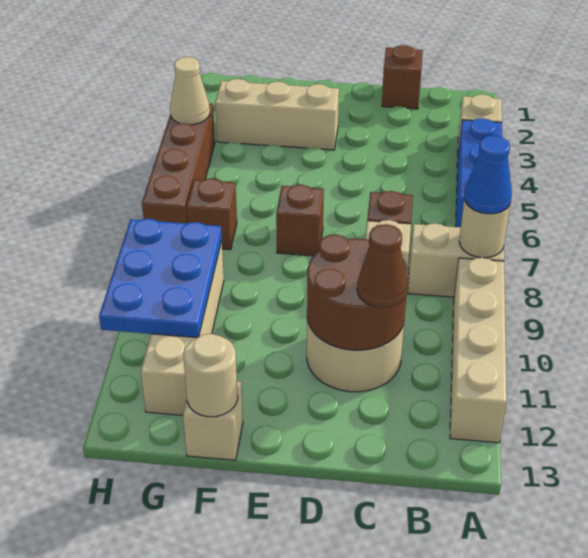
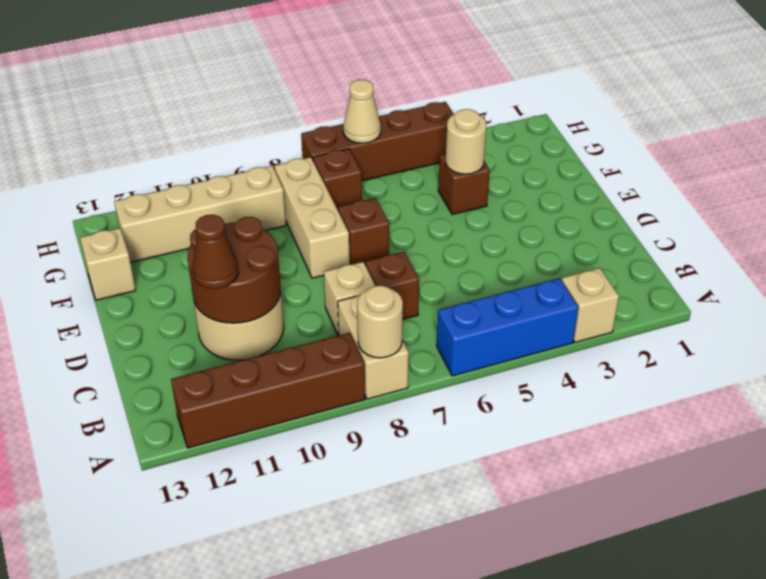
blue 1x1 cone [464,136,512,214] -> none
tan 1x4 brick [450,258,507,443] -> brown 1x4 brick [171,333,365,448]
brown 1x1 brick [382,45,423,109] -> brown 1x1 brick moved to [438,154,490,214]
tan 1x3 brick [215,79,339,150] -> tan 1x3 brick moved to [274,157,350,278]
tan 1x1 round brick [183,334,238,417] -> tan 1x1 round brick moved to [446,109,487,174]
blue 2x3 plate [99,219,222,338] -> none
tan 1x1 cone [170,57,210,125] -> tan 1x1 cone moved to [343,80,381,143]

